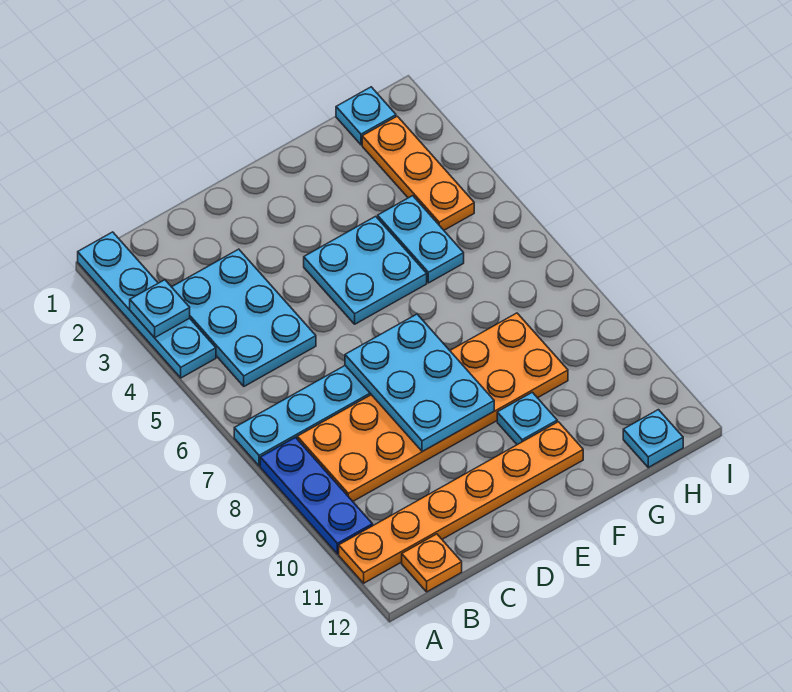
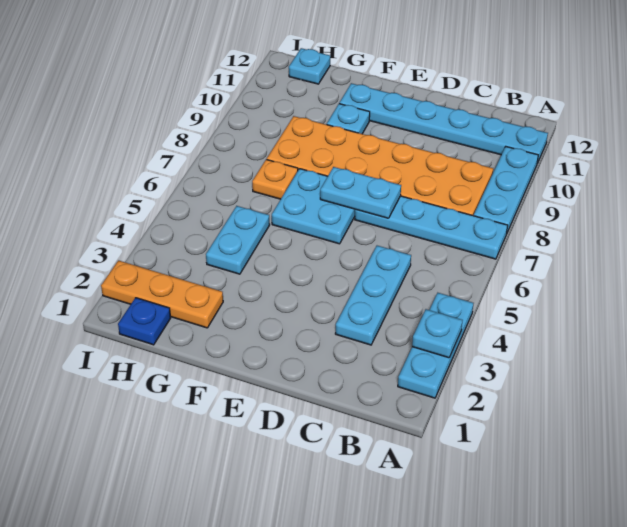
cyan 1x4 plate [78,232,216,378] -> cyan 1x3 plate [398,293,473,398]
blue 1x3 plate [260,437,373,554] -> cyan 1x3 plate [474,147,538,233]
orange 1x6 plate [339,422,583,583] -> cyan 1x6 plate [339,83,548,163]
cyan 2x3 plate [172,249,316,386] -> cyan 1x3 plate [335,246,411,345]
orange 1x1 plate [402,534,462,592] -> orange 1x1 plate moved to [252,159,298,199]
cyan 2x3 plate [345,314,494,452] -> cyan 1x2 plate [320,167,401,218]
cyan 2x2 plate [304,216,427,324] -> cyan 2x2 plate moved to [272,169,355,244]
cyan 1x1 plate [336,87,396,145] -> blue 1x1 plate [118,298,171,345]
orange 1x3 plate [362,116,474,230] -> orange 1x3 plate turned to [101,261,223,328]

